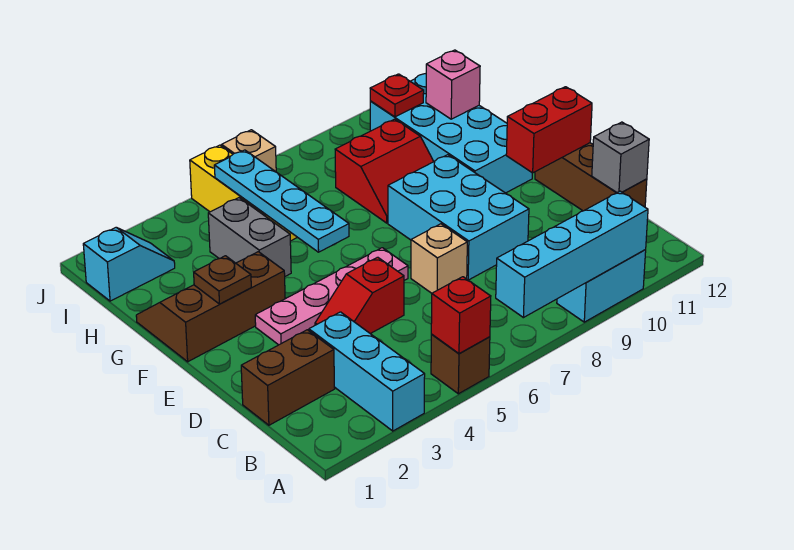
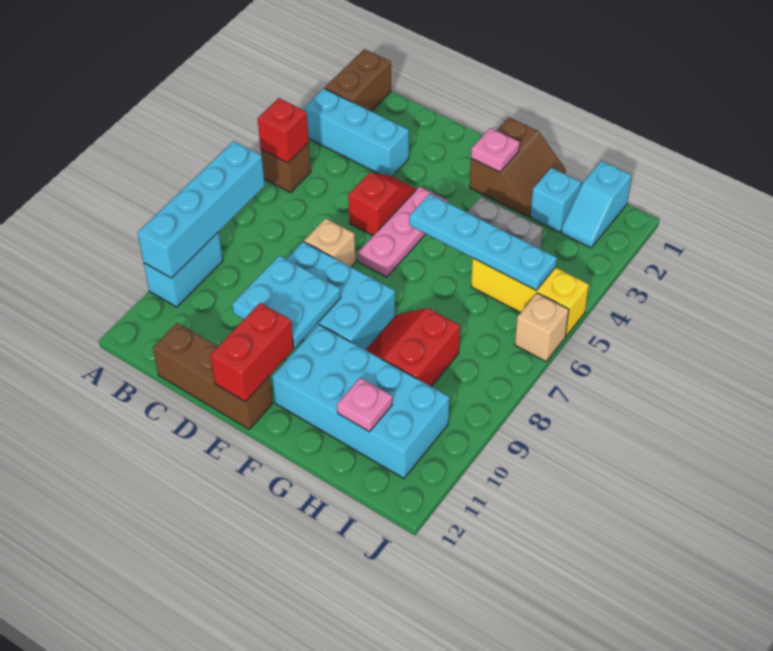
brown 1x2 brick [241,330,335,425] -> brown 1x2 brick moved to [325,49,391,111]
grey 1x1 brick [592,122,649,193] -> none
none -> cyan 2x2 plate [232,256,341,348]
pink 1x4 plate [255,248,408,345] -> pink 1x3 plate [358,187,448,277]
brown 2x3 slope [136,252,285,362] -> brown 2x2 slope [470,117,566,217]
brown 1x1 plate [194,256,251,304] -> pink 1x1 plate [471,128,519,172]
none -> cyan 1x1 brick [530,168,581,232]
pink 1x1 brick [426,50,480,119] -> pink 1x1 plate [337,378,392,432]
red 1x1 plate [370,74,424,117] -> none

